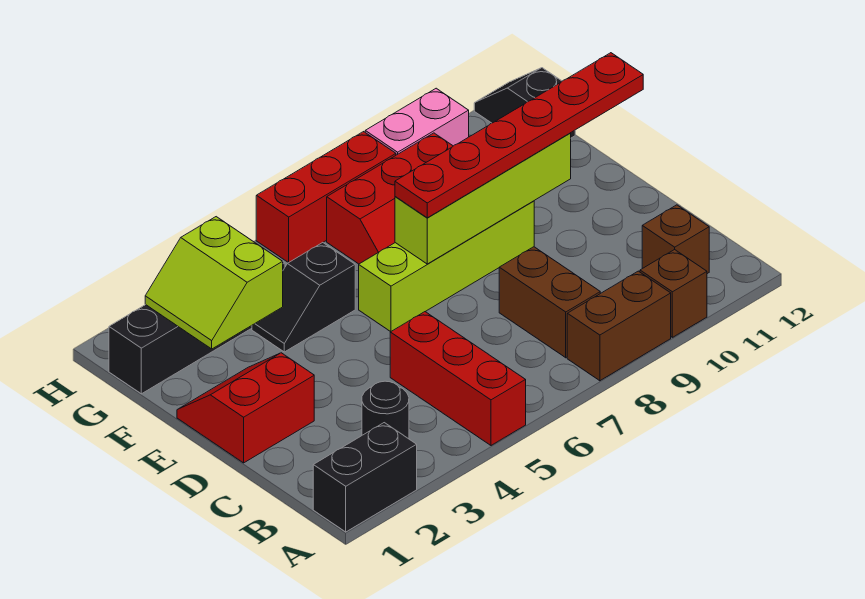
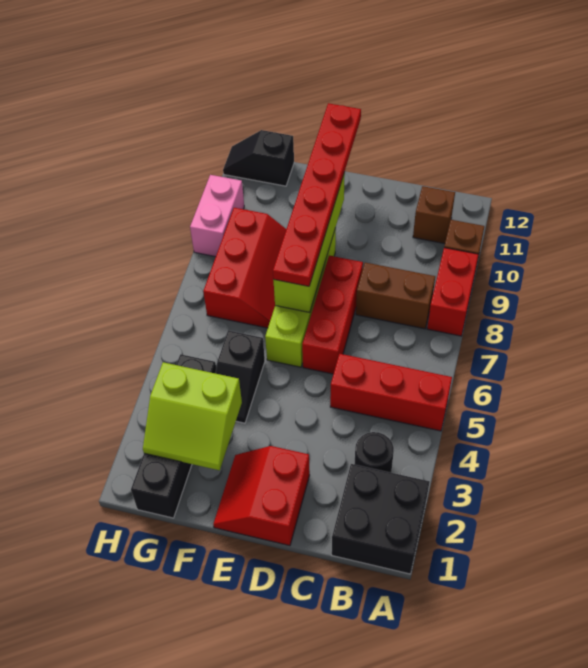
black 1x2 brick [313,423,417,532] -> black 2x2 brick [332,464,430,574]
brown 1x2 brick [567,271,671,381] -> red 1x2 brick [427,248,478,336]
red 1x3 brick [256,132,396,263] -> red 1x3 brick moved to [302,256,363,374]

